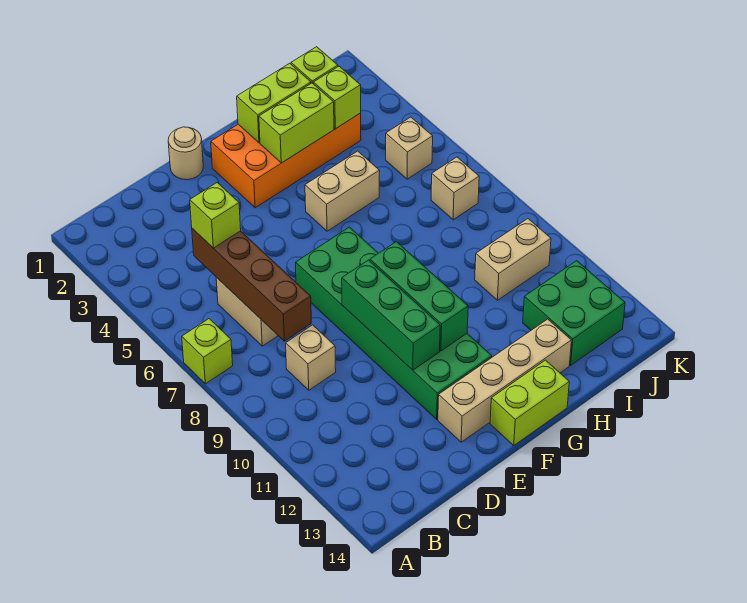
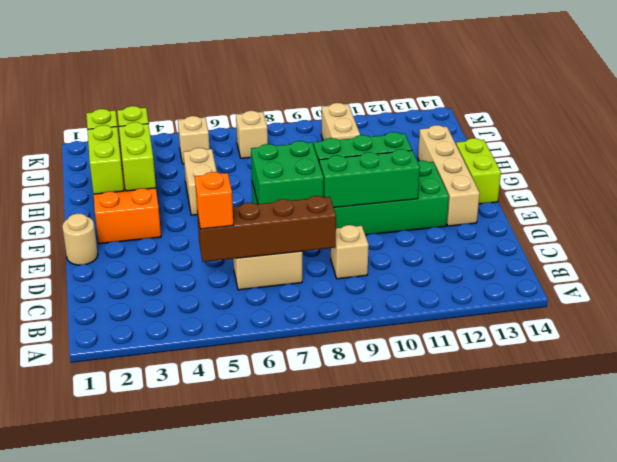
lime 1x1 brick [182,319,233,384] -> none
lime 1x1 brick [190,183,241,248] -> orange 1x1 brick [195,172,233,229]
green 2x2 brick [523,261,625,365] -> green 2x2 brick moved to [251,141,324,204]

